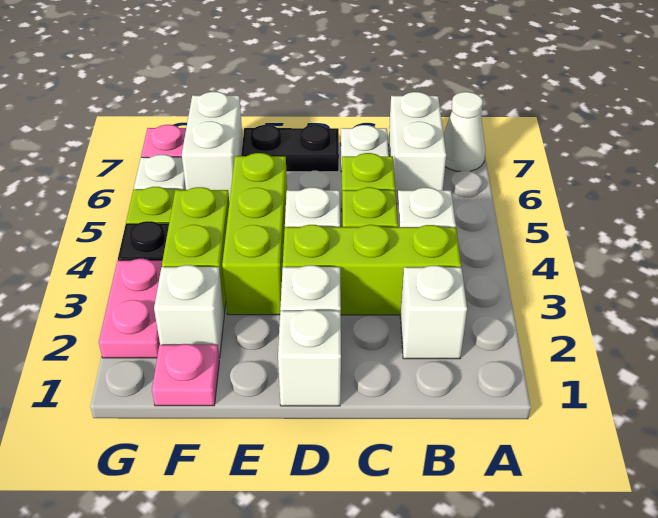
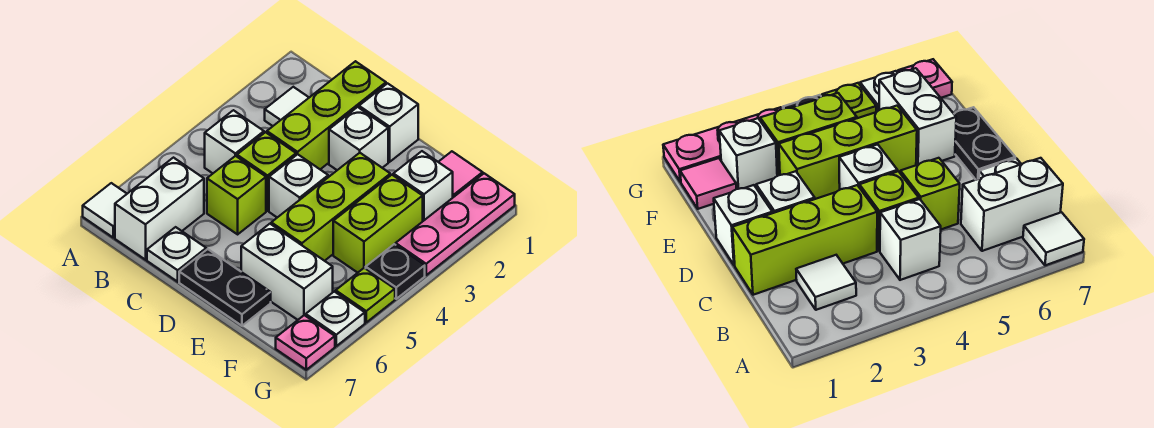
white 1x1 cone [444,92,485,172] -> white 1x1 tile [83,183,127,238]
white 1x1 brick [400,266,467,359] -> white 1x1 tile [265,87,309,126]
lime 1x3 brick [283,225,461,315] -> lime 1x3 brick turned to [267,61,386,169]
pink 1x1 plate [152,344,219,406] -> pink 1x1 tile [439,151,483,197]
white 1x2 brick [182,92,243,202] -> white 1x2 brick turned to [241,224,333,320]
pink 1x2 plate [99,259,162,358] -> pink 1x3 plate [396,173,515,275]

